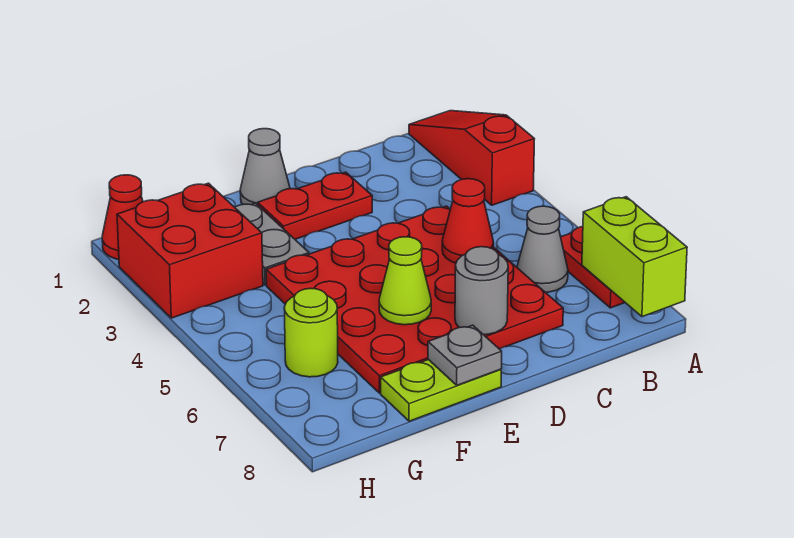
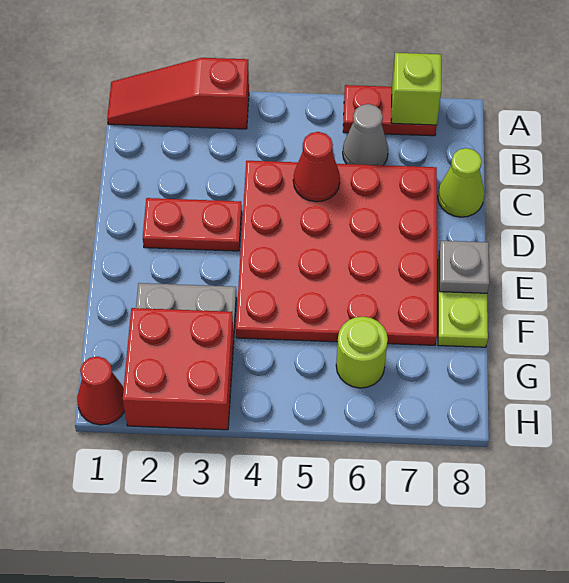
lime 1x2 brick [582,197,687,317] -> lime 1x1 brick [391,53,441,125]
red 1x2 plate [258,172,372,239] -> red 1x2 plate turned to [143,198,242,251]
grey 1x1 round brick [455,247,508,335] -> none
grey 1x1 cone [240,129,290,205] -> none
lime 1x1 cone [379,237,431,325] -> lime 1x1 cone moved to [438,148,485,217]

